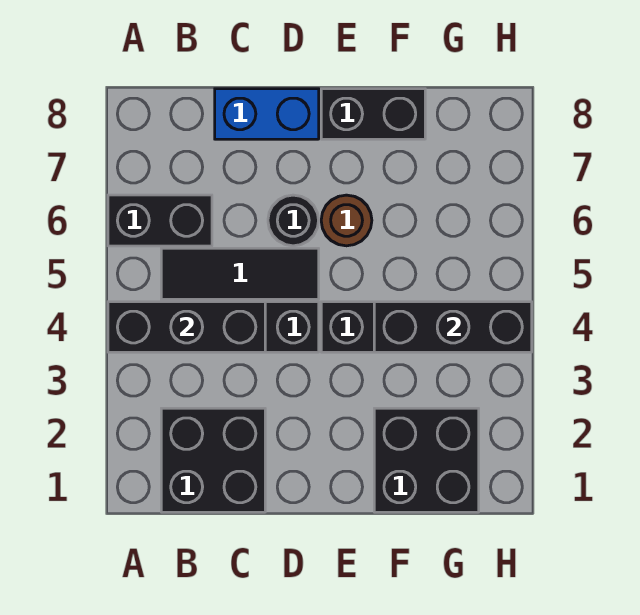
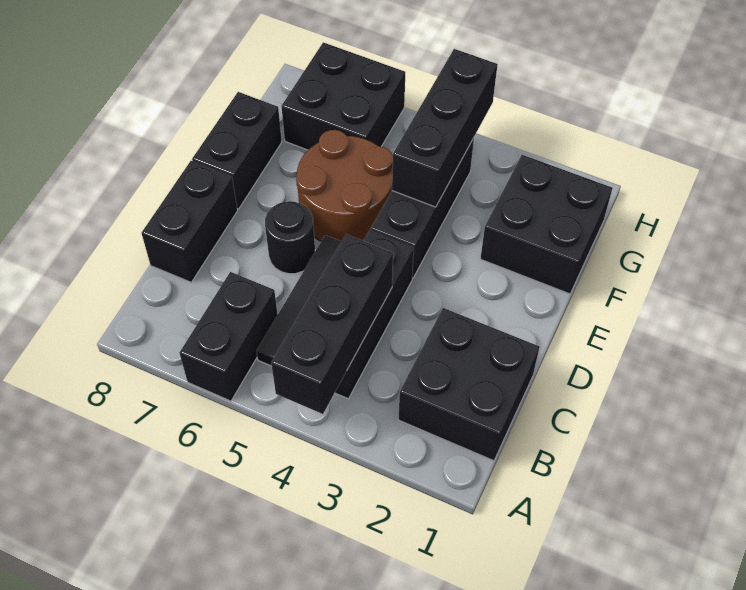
blue 1x2 brick [215,89,319,139] -> black 1x2 brick [142,161,238,282]
brown 1x1 round brick [321,195,372,246] -> brown 2x2 round brick [296,130,393,242]
none -> black 2x2 brick [281,42,405,150]

